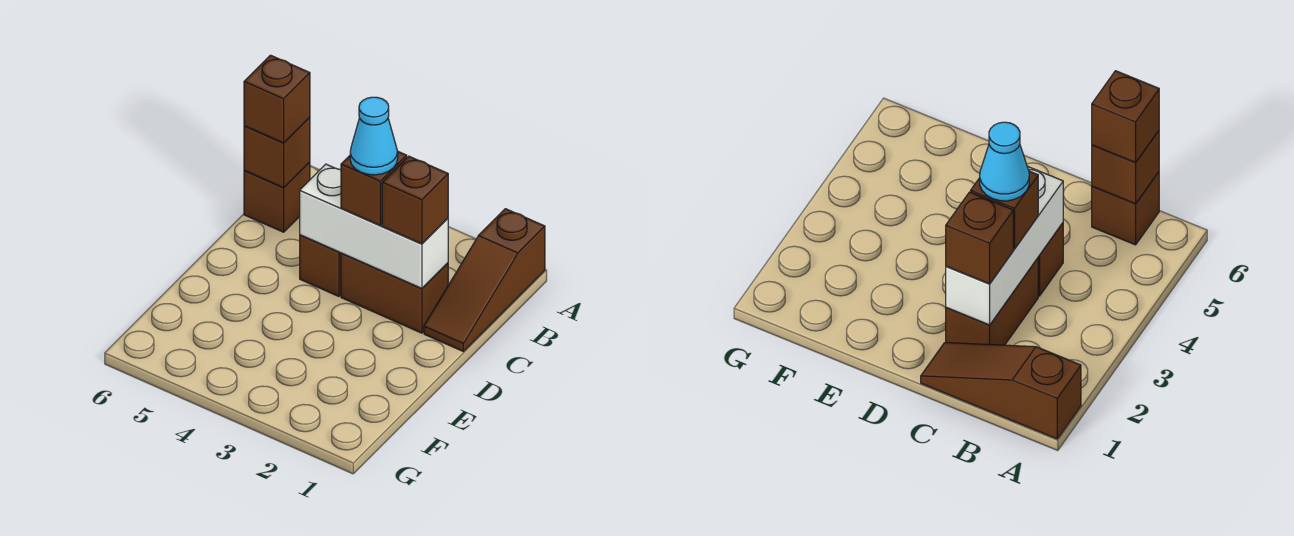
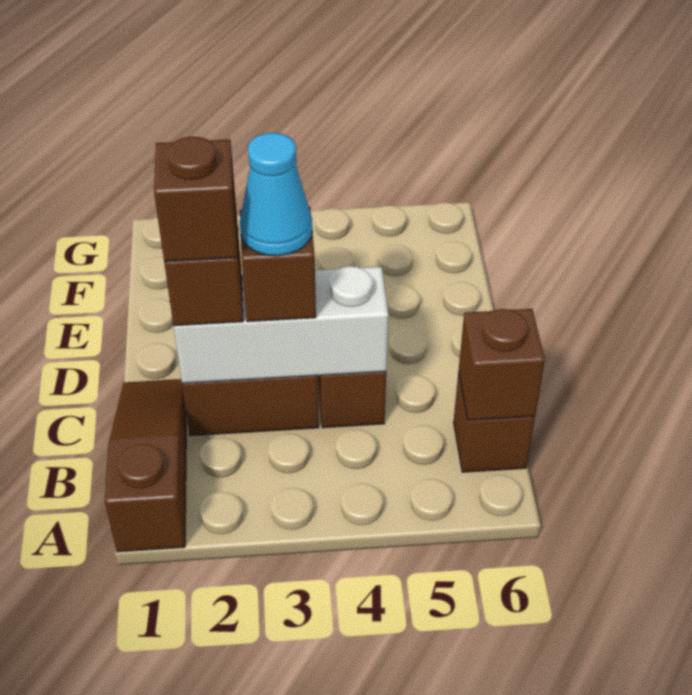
brown 1x1 brick [244,55,310,143] -> brown 1x1 brick moved to [154,137,238,262]

